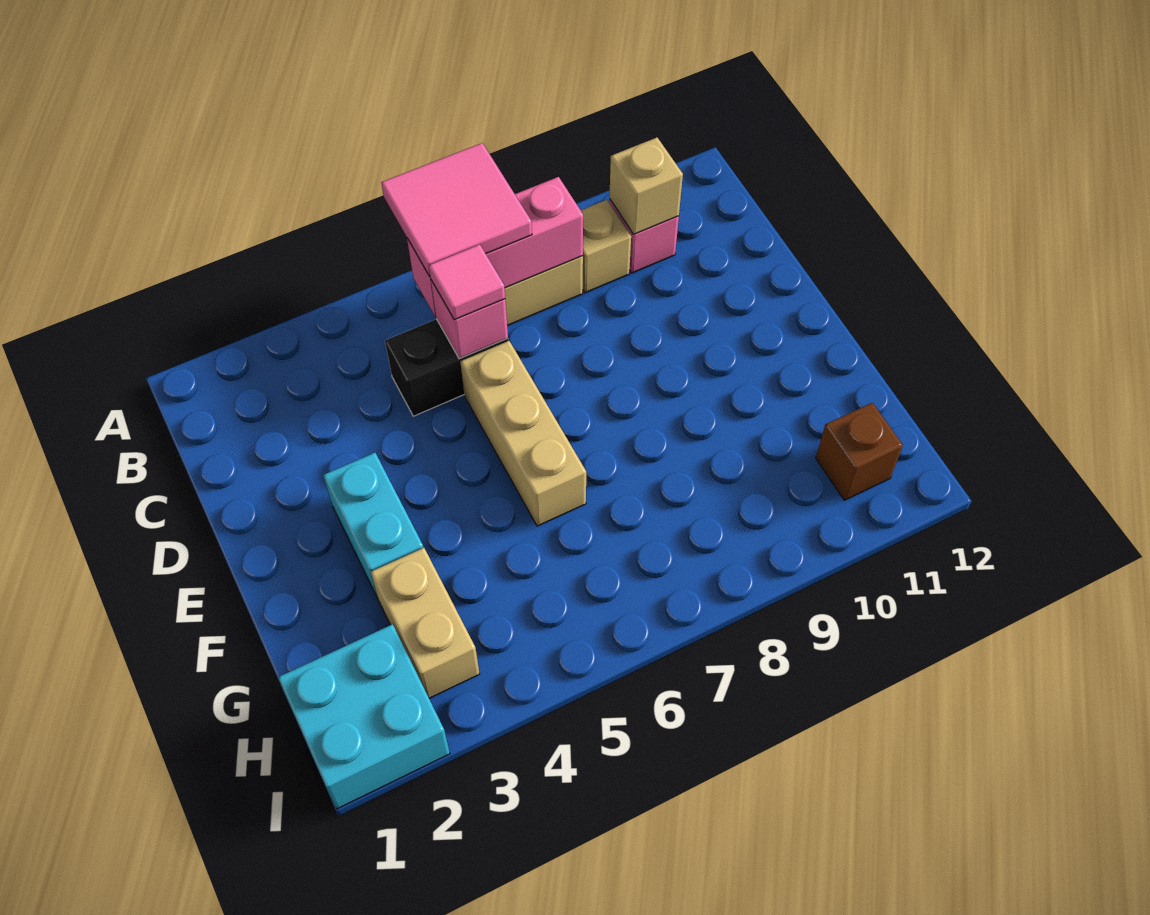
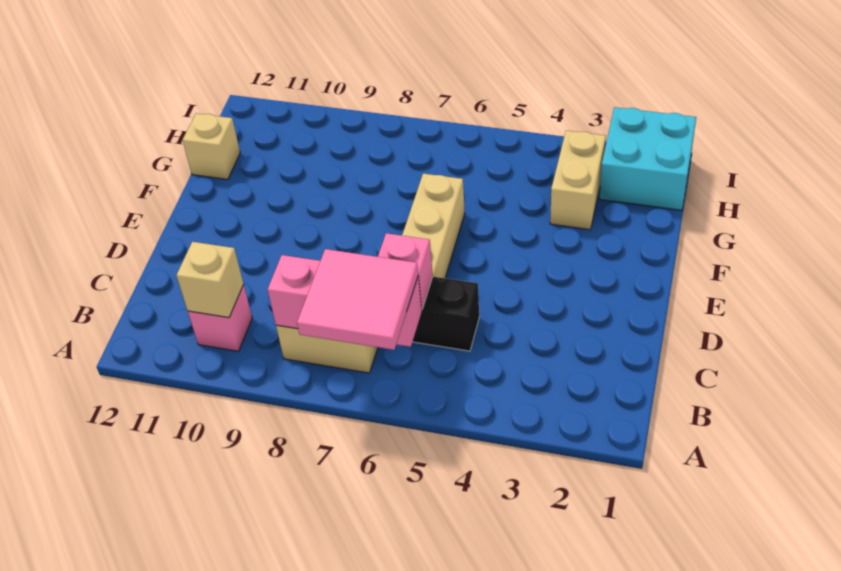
tan 1x1 brick [581,200,631,293] -> tan 1x1 brick moved to [182,113,240,180]
pink 1x1 tile [429,245,505,320] -> none
cyan 1x2 brick [323,453,423,598] -> none
brown 1x1 brick [816,403,903,500] -> none

